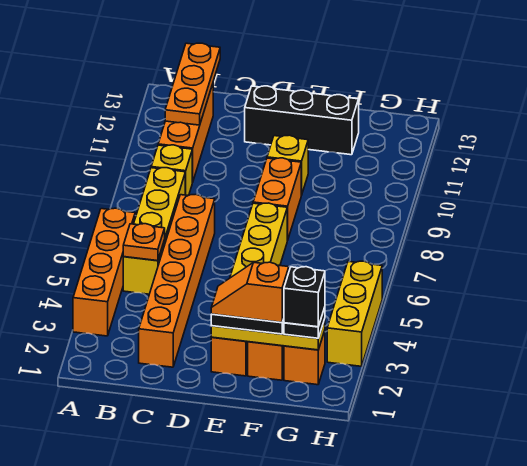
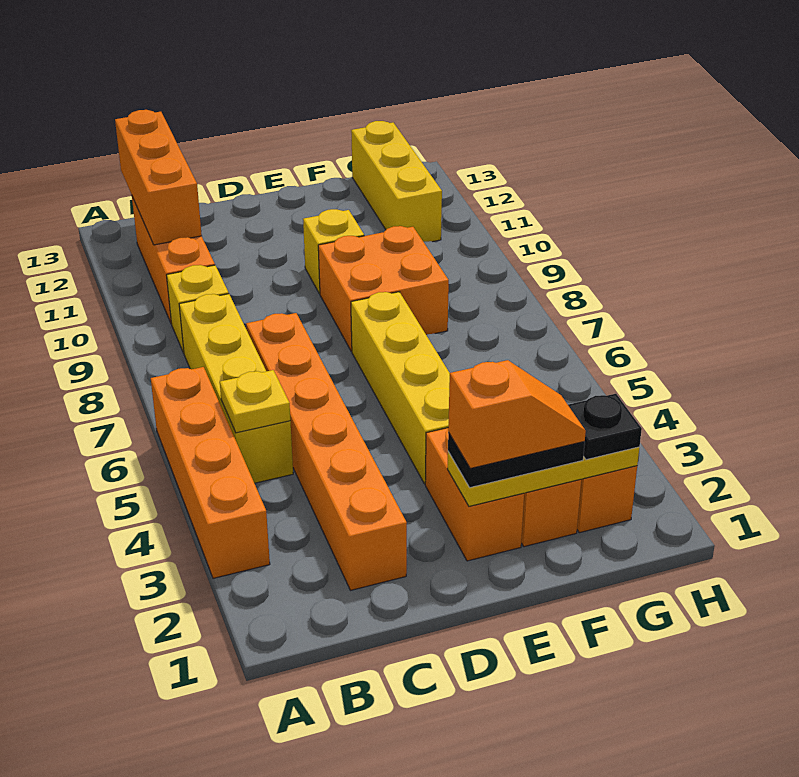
orange 1x1 plate [123,224,165,261] -> yellow 1x1 plate [220,370,290,433]
orange 1x3 plate [165,43,220,125] -> orange 1x3 brick [115,110,202,245]
black 1x3 brick [245,86,359,155] -> none
orange 1x2 slope [211,262,289,322] -> orange 1x2 slope turned to [448,360,586,468]
orange 1x2 brick [253,158,301,240] -> orange 2x2 brick [318,226,449,351]
black 1x1 brick [284,267,325,327] -> none
yellow 1x3 brick [327,261,382,366] -> yellow 1x3 brick moved to [351,121,442,242]

